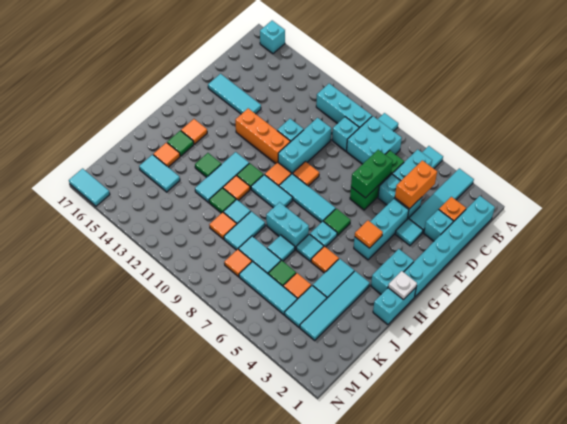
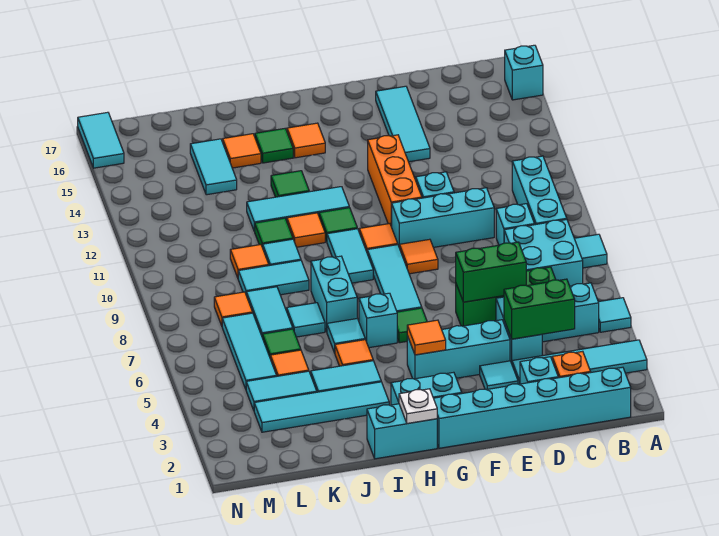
orange 1x2 brick [395,160,437,209] -> green 1x2 brick [504,279,575,339]
cyan 1x1 plate [310,222,337,247] -> cyan 1x1 brick [359,293,397,348]

